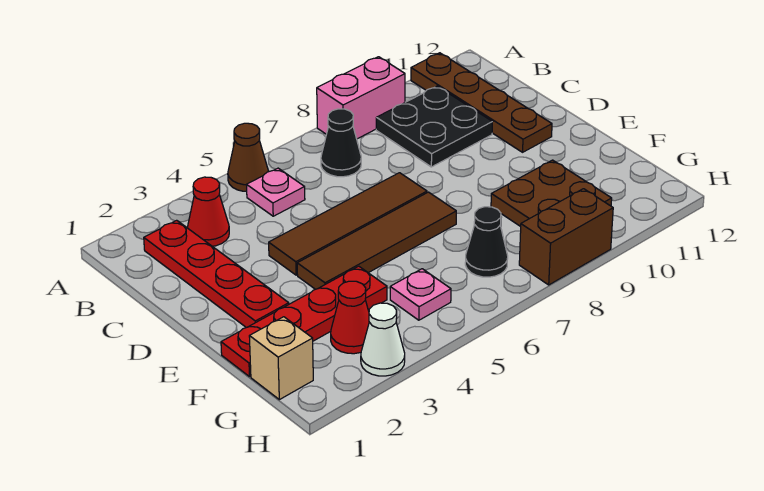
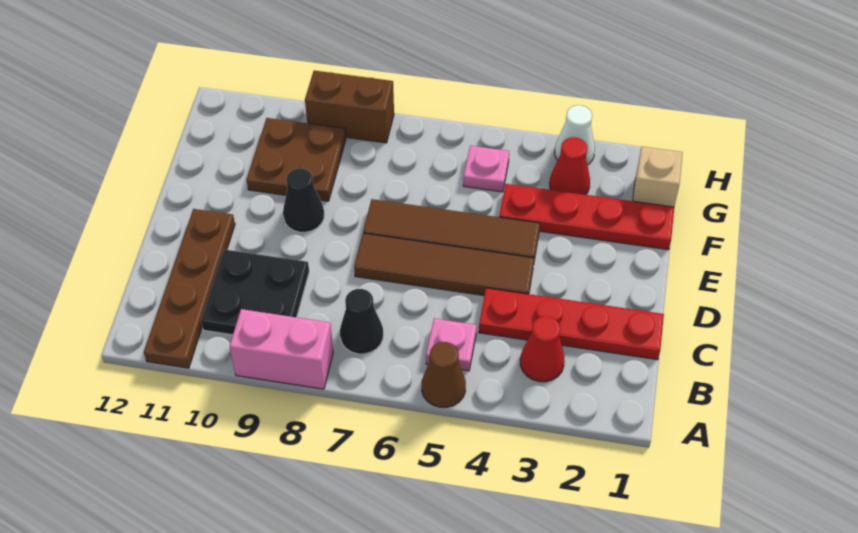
red 1x4 plate [144,220,289,328] -> red 1x4 plate turned to [479,288,664,360]
black 1x1 cone [465,207,508,277] -> black 1x1 cone moved to [283,168,324,232]

